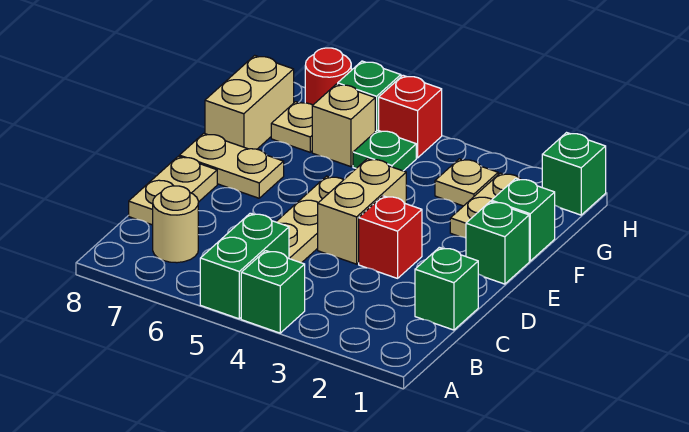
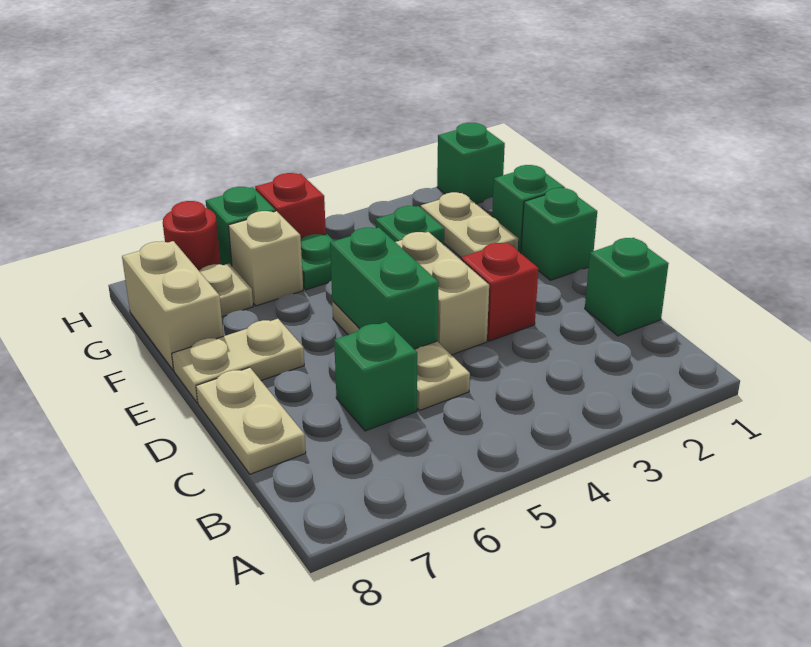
green 1x1 brick [241,251,305,333] -> green 1x1 brick moved to [334,322,417,431]
green 1x2 brick [200,213,289,319] -> green 1x2 brick moved to [330,227,439,349]
tan 1x1 round brick [153,186,198,263] -> none
tan 1x1 plate [435,159,498,206] -> green 1x1 plate [376,206,444,245]

